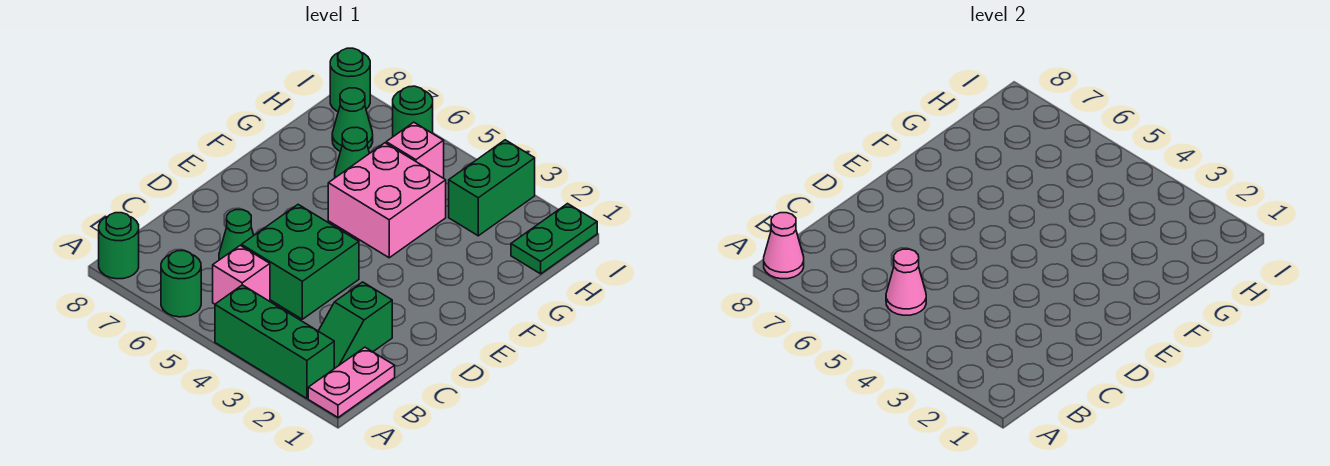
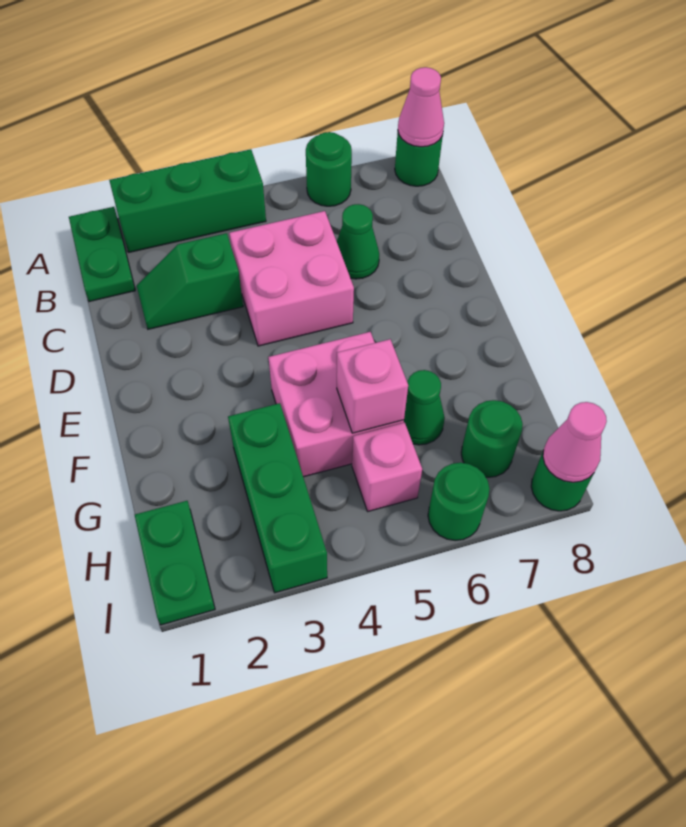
pink 1x2 plate [308,347,395,417] -> green 1x2 plate [69,207,135,302]
green 1x2 slope [319,282,392,369] -> green 1x2 slope turned to [137,233,243,329]
pink 1x1 brick [213,246,270,304] -> pink 1x1 brick moved to [337,339,408,433]
pink 1x1 cone [886,249,926,315] -> pink 1x1 cone moved to [543,402,607,482]
green 2x2 brick [242,205,359,319] -> pink 2x2 brick [229,211,354,346]
green 1x2 brick [449,140,535,236] -> green 1x3 brick [228,403,327,593]
green 1x1 cone [332,88,373,151] -> green 1x1 round brick [461,400,523,477]

